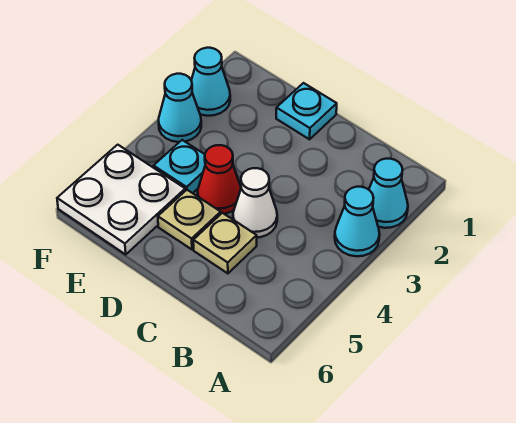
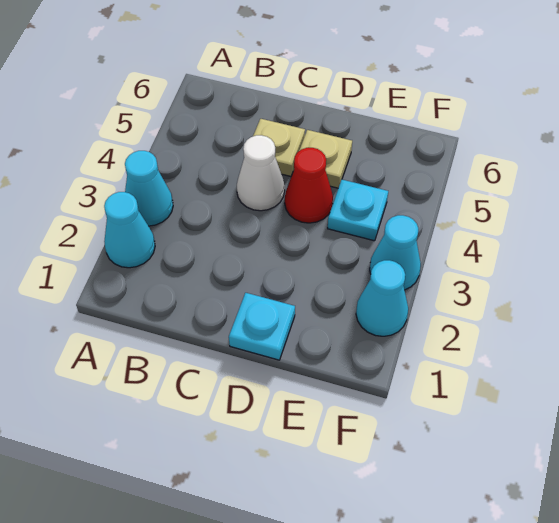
white 2x2 plate [57,145,185,254] -> none

